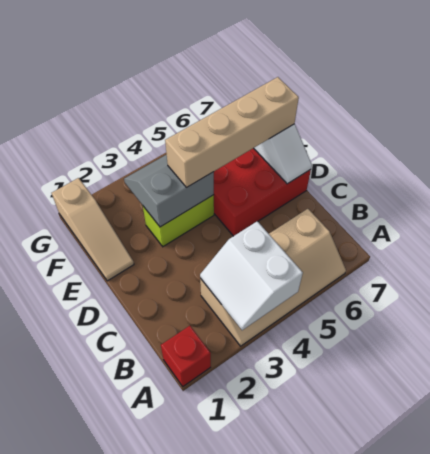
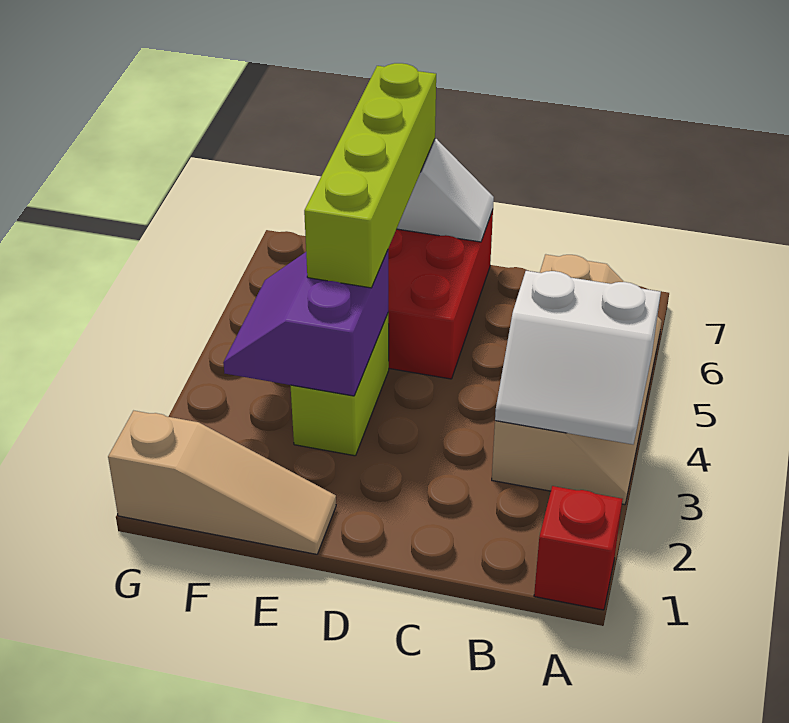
grey 2x2 slope [124,155,214,227] -> purple 2x2 slope [223,251,388,396]
tan 1x4 brick [165,77,299,187] -> lime 1x4 brick [304,63,436,288]

